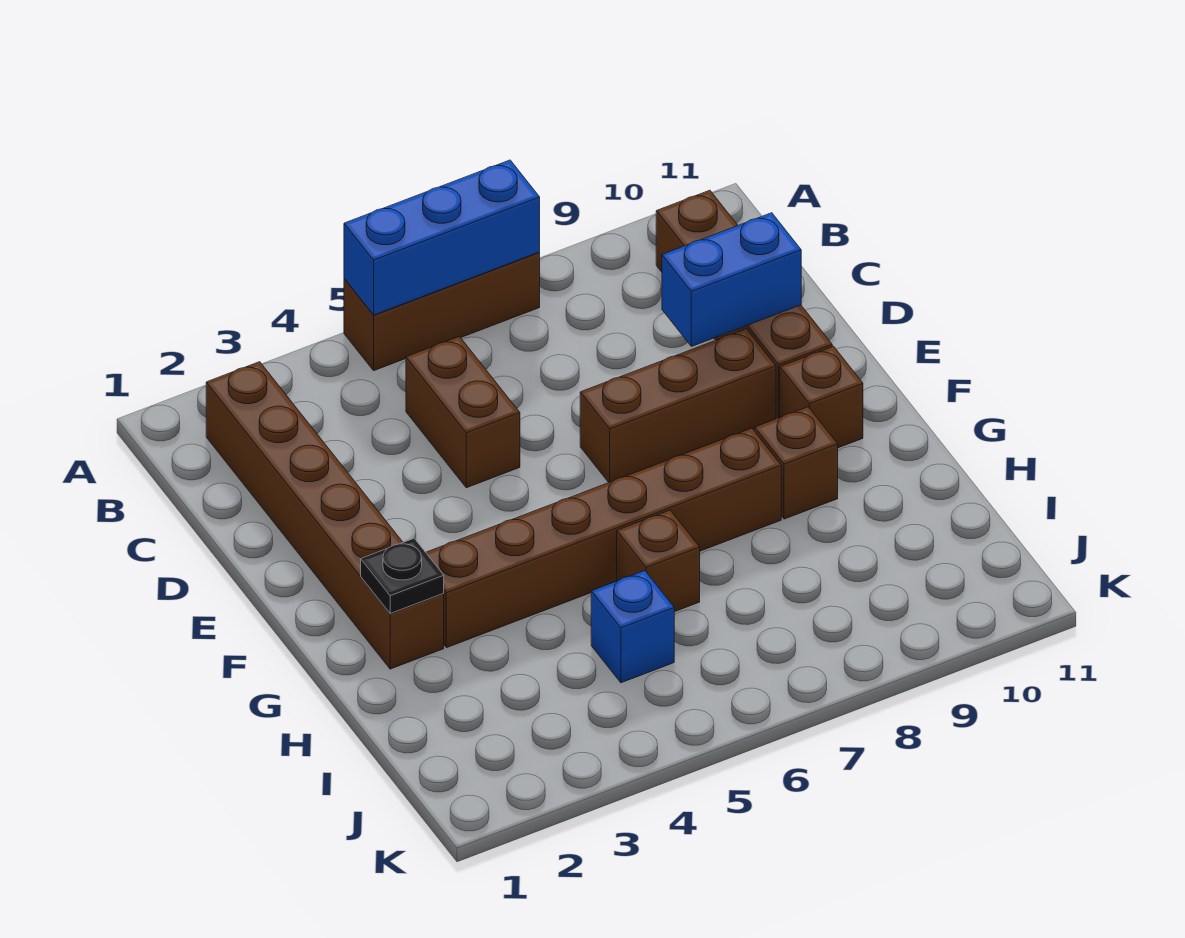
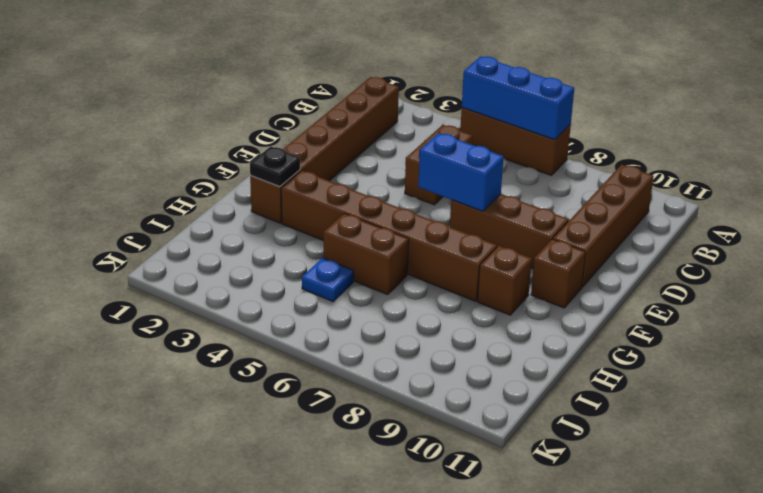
blue 1x2 brick [662,213,801,346] -> blue 1x2 brick moved to [418,133,503,211]
brown 1x1 brick [617,510,700,612] -> brown 1x2 brick [324,214,409,295]
blue 1x1 brick [591,571,674,683] -> blue 1x1 plate [302,258,354,302]

